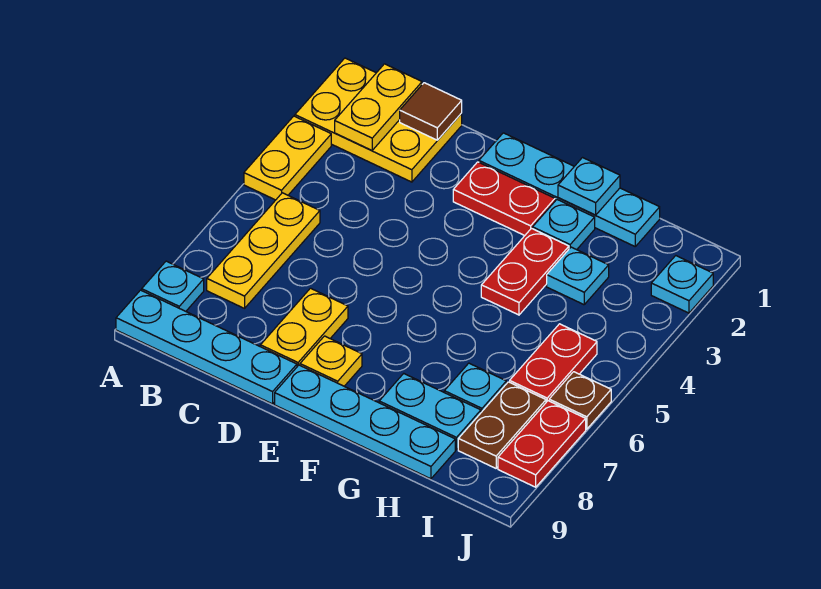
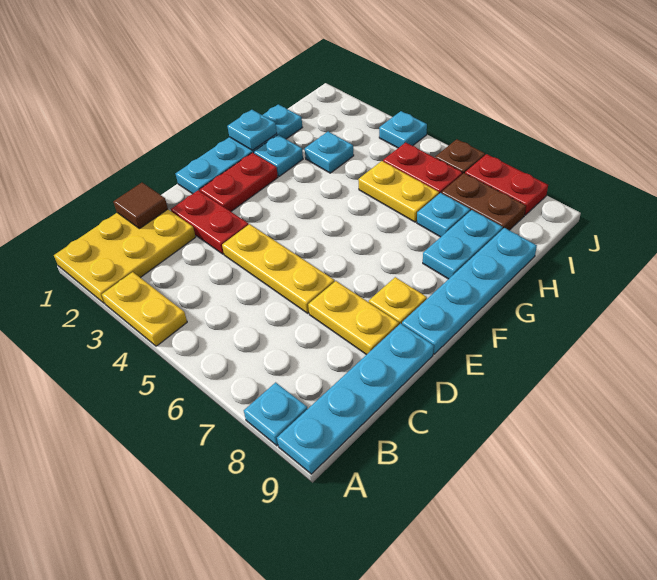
yellow 1x2 plate [335,64,422,151] -> yellow 1x2 plate moved to [358,161,439,222]
yellow 1x3 plate [207,193,320,308] -> yellow 1x3 plate moved to [222,224,334,313]
red 1x2 plate [481,228,569,315] -> red 1x2 plate moved to [171,190,248,254]
cyan 1x1 plate [651,256,713,313] -> cyan 1x1 plate moved to [379,111,427,148]

